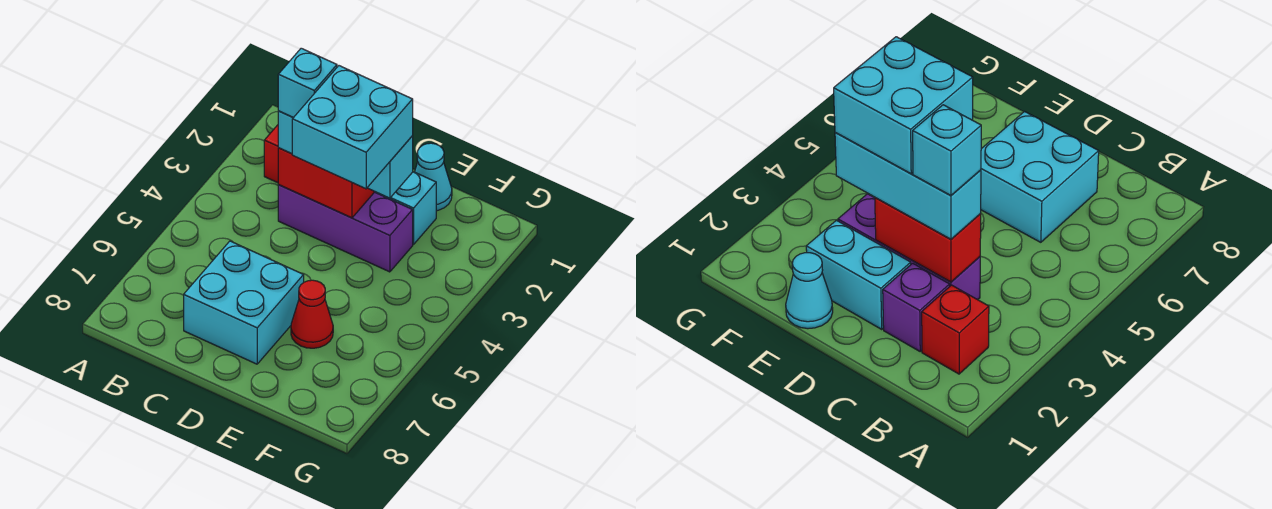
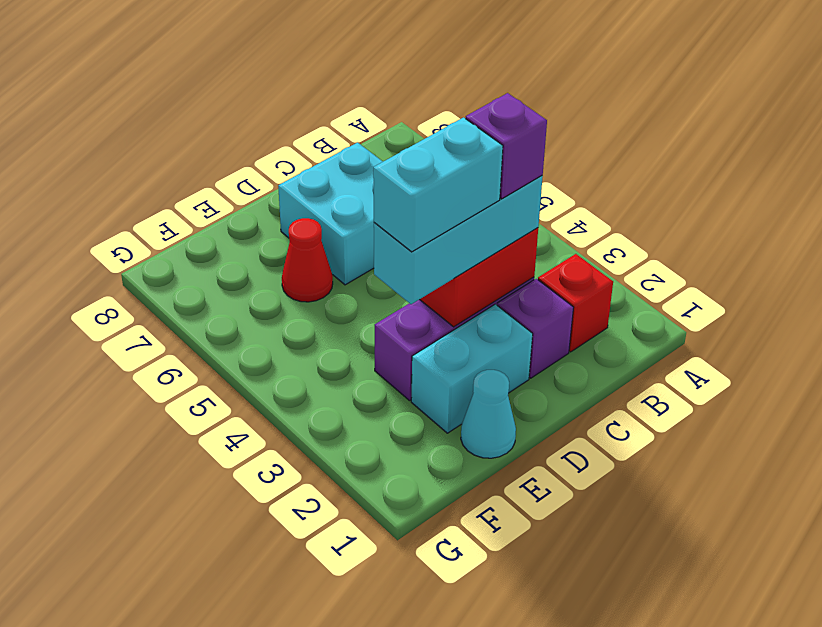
cyan 1x1 brick [278,48,337,118] -> purple 1x1 brick [466,93,547,199]
cyan 2x2 brick [292,66,413,189] -> cyan 1x2 brick [373,117,503,252]

